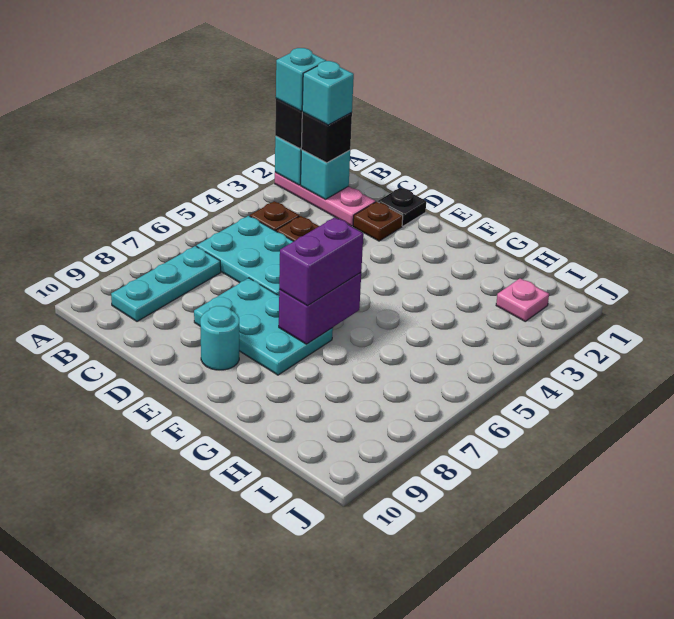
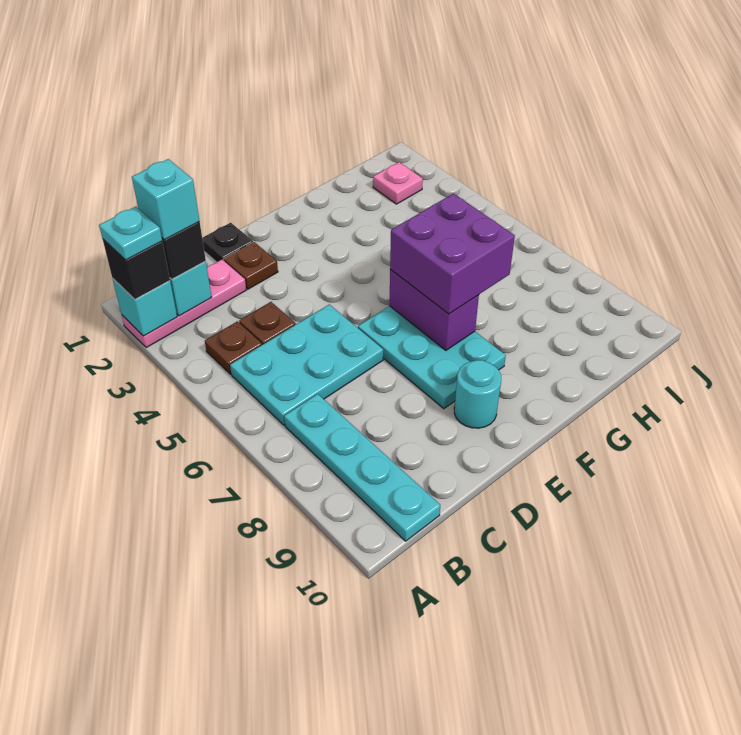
cyan 1x1 brick [276,48,326,111] -> cyan 1x1 plate [99,207,162,260]
cyan 1x3 plate [111,246,221,321] -> cyan 1x4 plate [284,394,440,541]
cyan 2x3 plate [194,278,333,375] -> cyan 2x3 plate turned to [358,306,506,409]
purple 1x2 brick [279,217,363,306] -> purple 2x2 brick [390,194,515,314]

